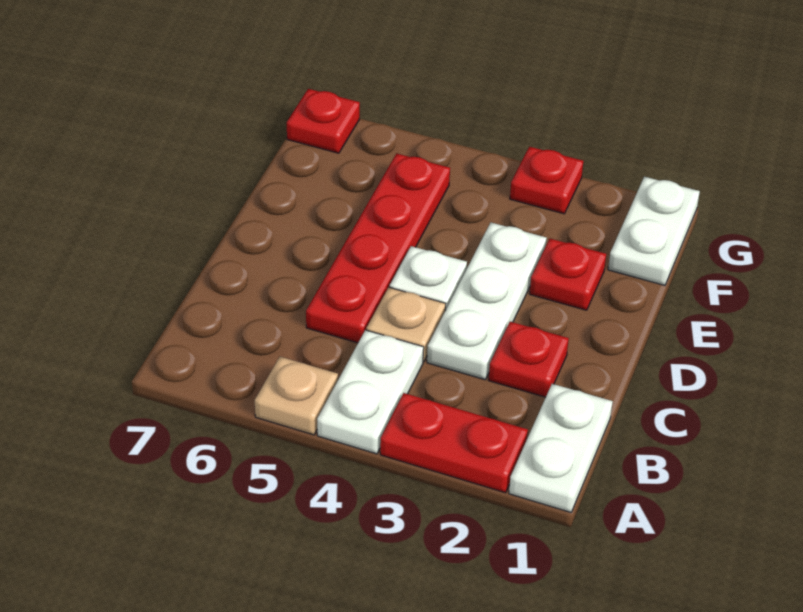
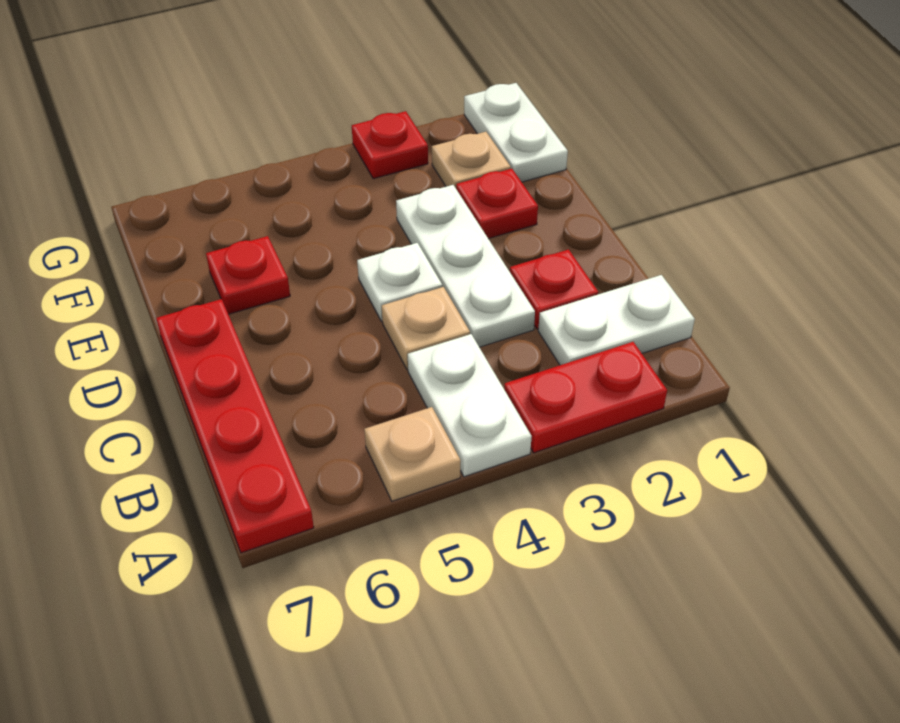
white 1x2 plate [509,384,613,512] -> white 1x2 plate turned to [538,275,695,365]
red 1x4 plate [306,153,450,343] -> red 1x4 plate moved to [156,299,314,553]
none -> tan 1x1 plate [432,132,511,188]
red 1x1 plate [287,89,360,153] -> red 1x1 plate moved to [206,236,290,314]

